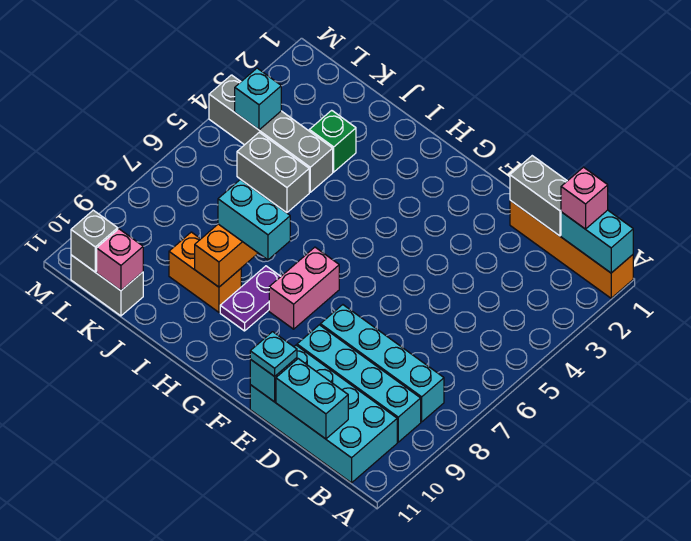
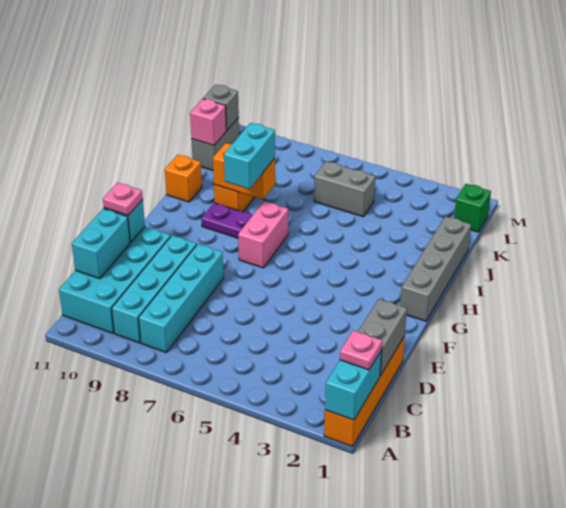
pink 1x1 brick [561,167,608,229] -> pink 1x1 plate [340,330,382,370]
cyan 1x1 plate [250,332,297,377] -> pink 1x1 plate [103,183,143,215]
pink 1x2 brick [269,247,339,329] -> pink 1x2 brick turned to [238,201,288,268]
none -> orange 1x1 brick [165,155,202,202]
green 1x1 brick [309,110,356,172] -> green 1x1 brick moved to [454,184,491,232]
grey 1x4 brick [209,75,333,192] -> grey 1x4 brick moved to [400,216,471,321]
grey 1x2 brick [237,132,309,213] -> grey 1x2 brick turned to [314,161,375,217]
cyan 1x1 brick [235,68,281,130] -> none

